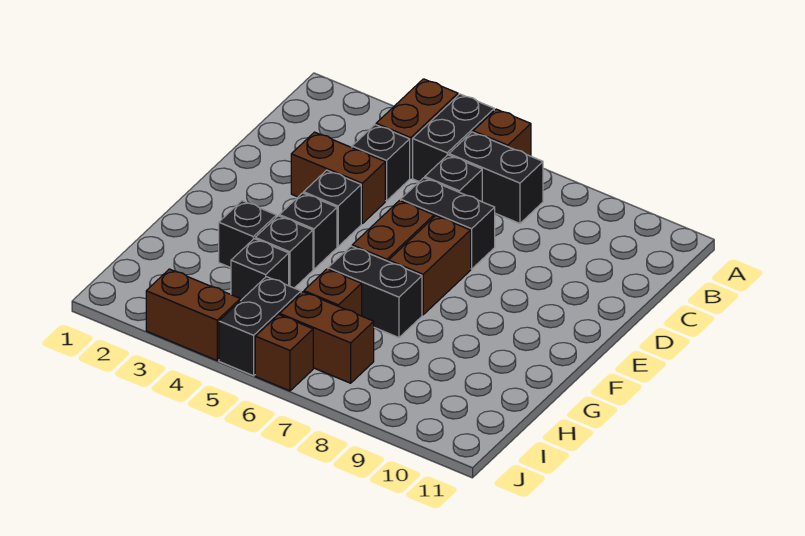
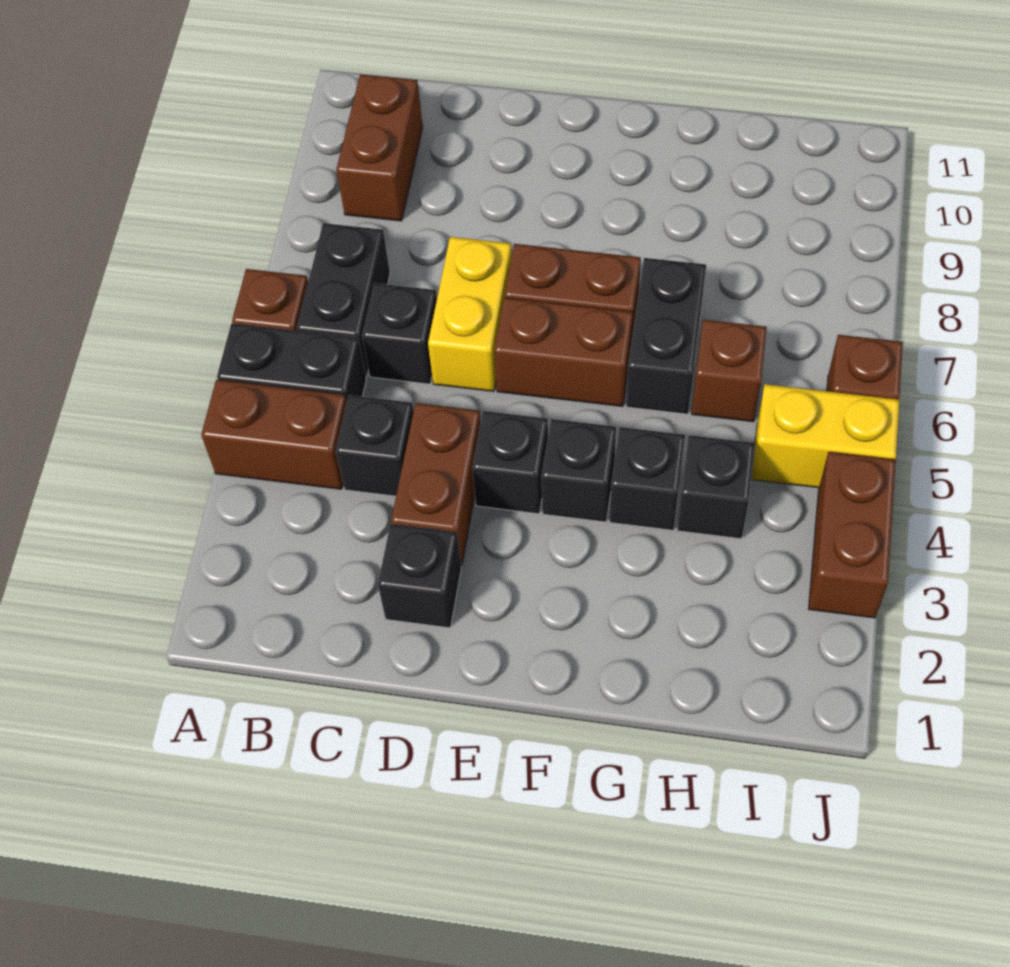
black 1x2 brick [401,178,495,269] -> yellow 1x2 brick [428,237,512,392]
black 1x1 brick [219,201,276,268] -> black 1x1 brick moved to [378,524,461,628]
black 1x2 brick [219,277,301,376] -> yellow 1x2 brick [751,384,899,488]
brown 1x2 brick [280,292,374,383] -> brown 1x2 brick moved to [336,75,423,221]

